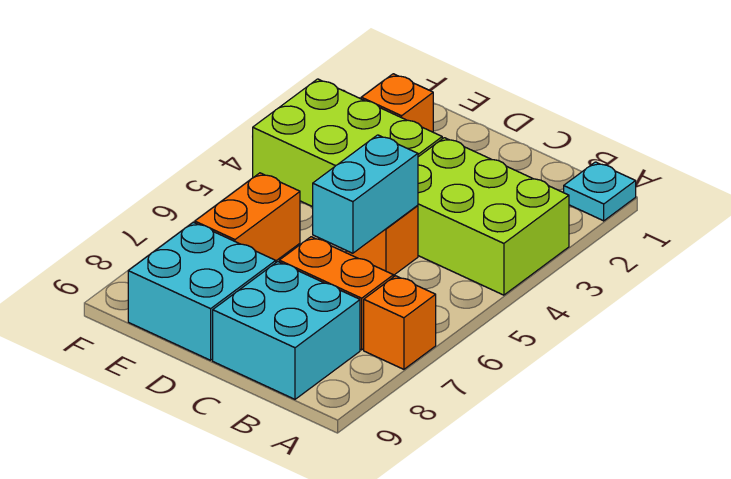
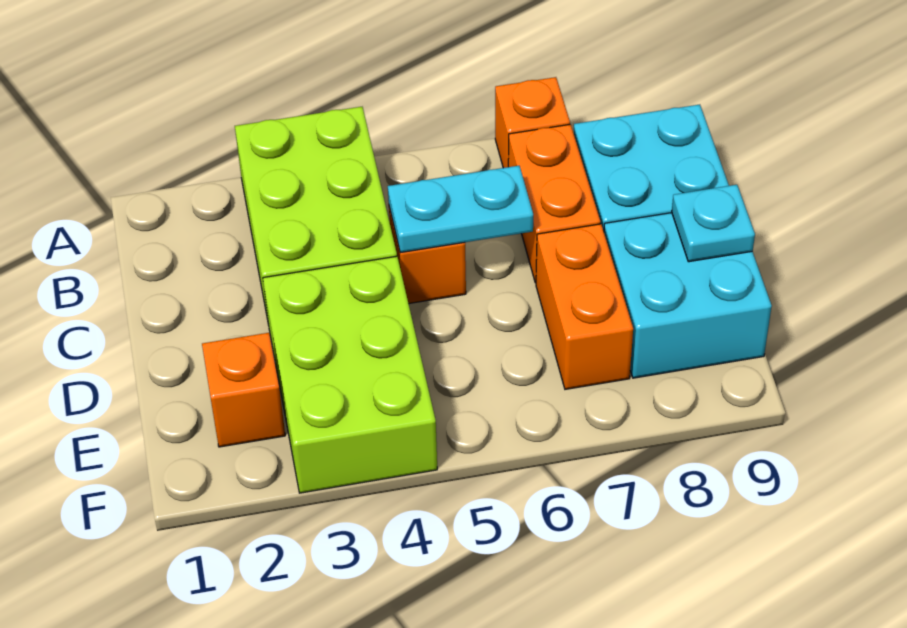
cyan 1x1 plate [564,162,636,221] -> cyan 1x1 plate moved to [672,185,755,262]
cyan 1x2 brick [313,135,418,253] -> cyan 1x2 plate [388,166,533,253]
orange 1x2 brick [195,173,300,261] -> orange 1x2 brick turned to [536,224,633,389]

